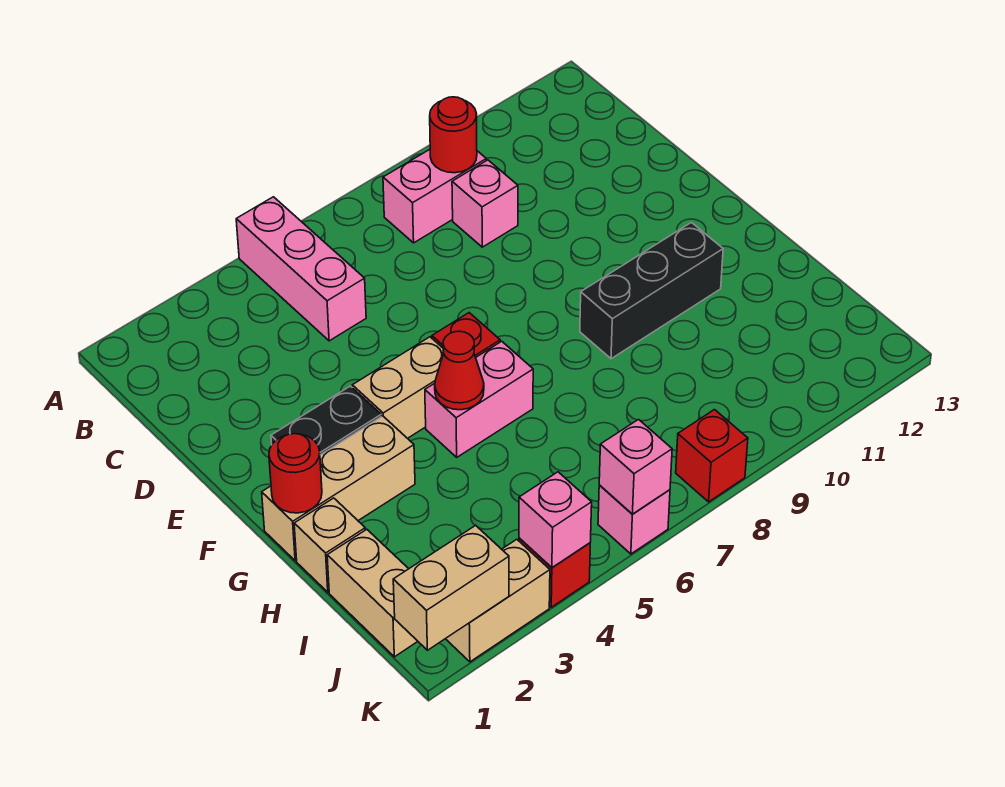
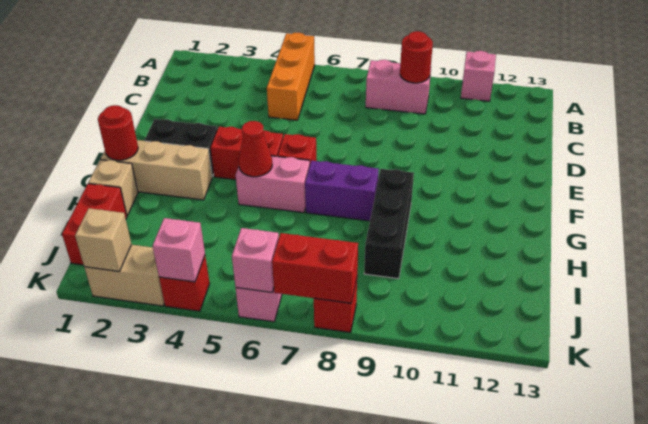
pink 1x3 brick [236,197,366,341] -> orange 1x3 brick [267,33,315,120]
pink 1x1 brick [452,160,518,247] -> pink 1x1 brick moved to [461,51,496,101]
tan 1x2 brick [352,337,444,439] -> red 1x2 brick [211,127,283,180]
none -> purple 1x2 brick [305,161,379,221]
black 1x3 brick [580,223,723,359] -> black 1x3 brick turned to [364,169,414,279]
tan 1x2 brick [327,530,418,657] -> red 1x2 brick [62,184,127,265]
tan 1x2 brick [393,525,509,650] -> tan 1x1 brick [75,208,131,271]
none -> red 1x2 brick [272,233,358,303]

